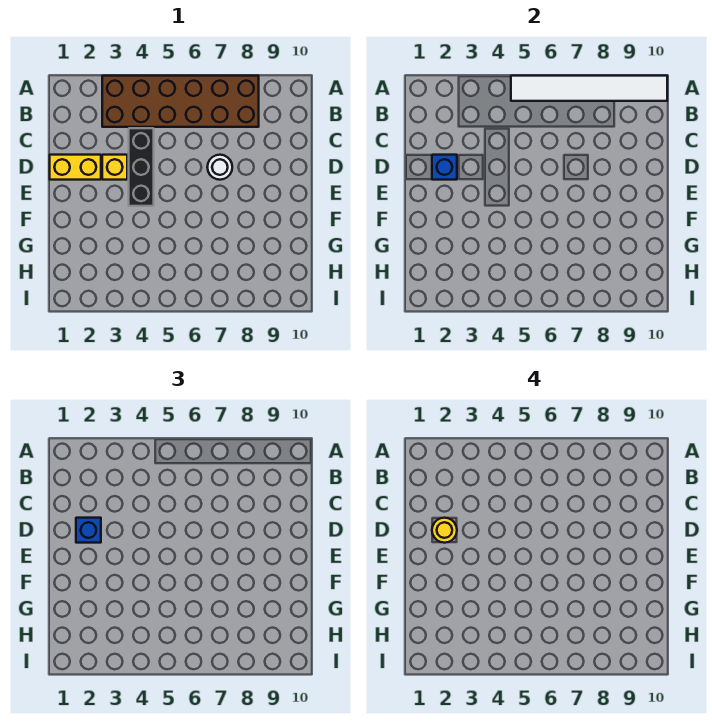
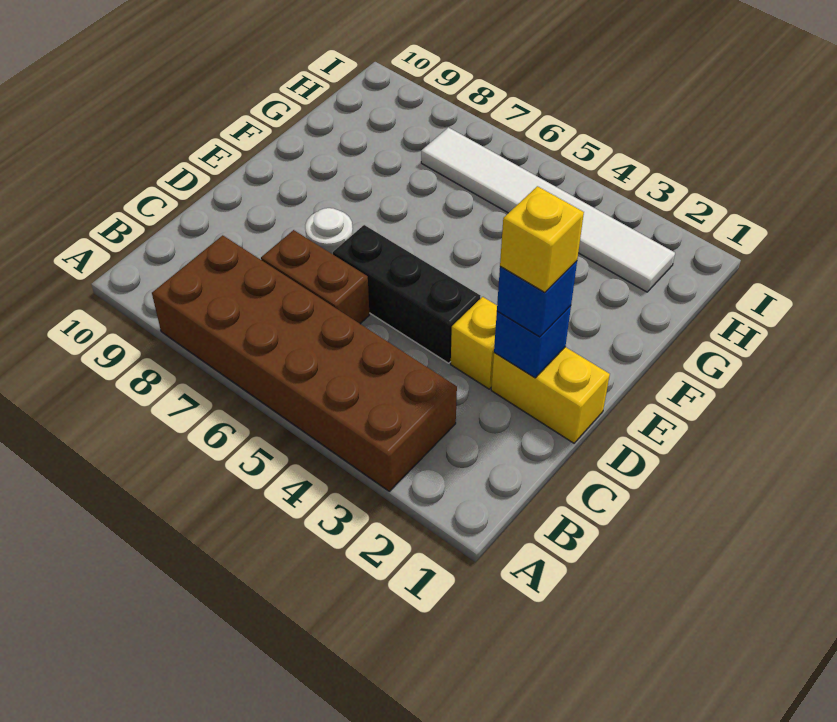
white 1x6 tile [511,76,667,101] -> white 1x6 tile moved to [421,127,675,292]
black 1x3 brick [129,128,154,206] -> black 1x3 brick turned to [333,225,480,363]
none -> brown 1x2 brick [261,230,369,324]
yellow 1x1 round brick [432,518,457,543] -> yellow 1x1 brick [500,186,584,292]

